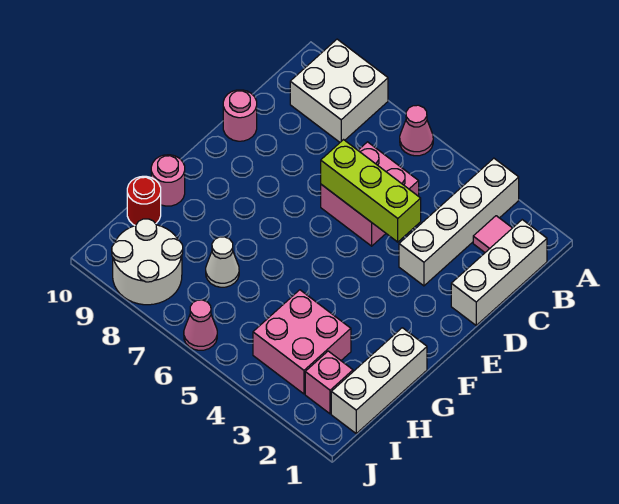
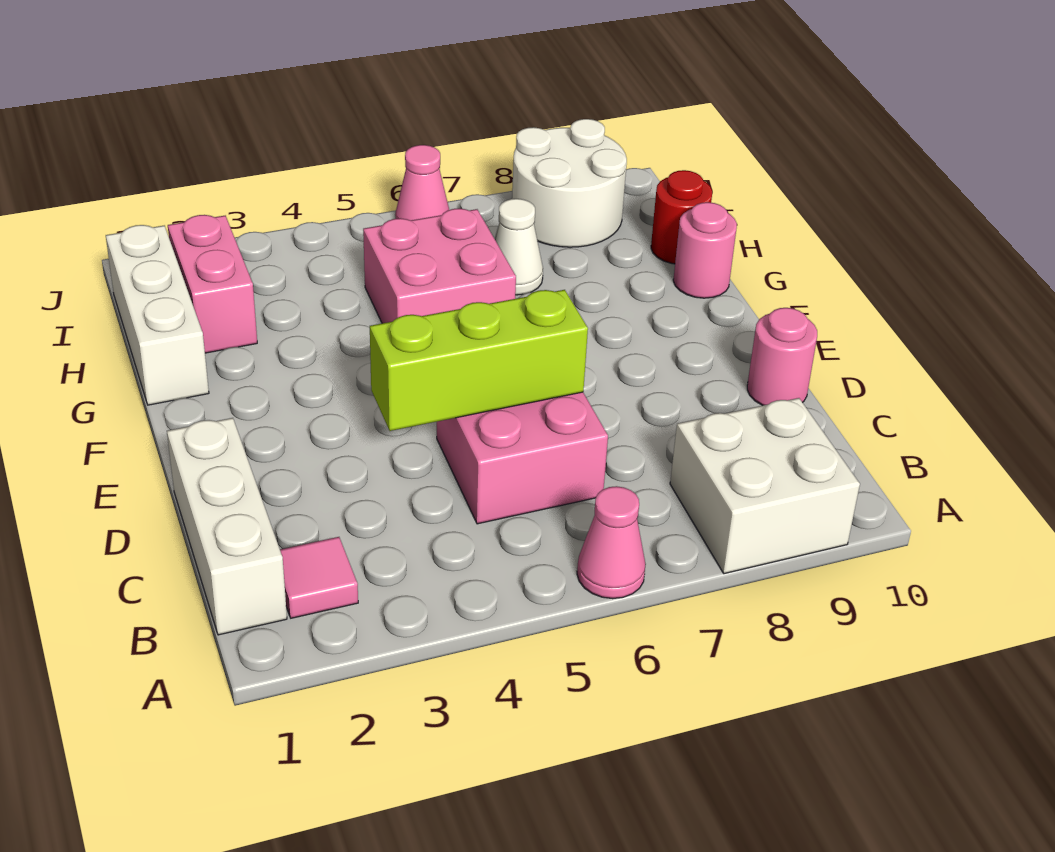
white 1x4 brick [399,158,519,286] -> none
pink 2x2 brick [253,290,351,394] -> pink 2x2 brick moved to [363,209,516,323]
pink 1x1 brick [305,351,353,414] -> pink 1x2 brick [168,215,257,353]

